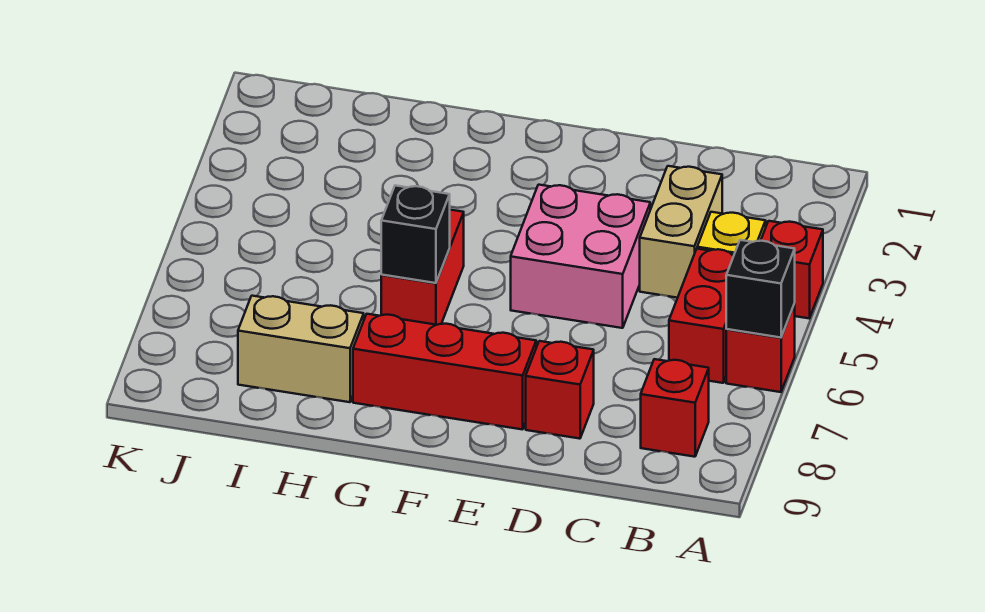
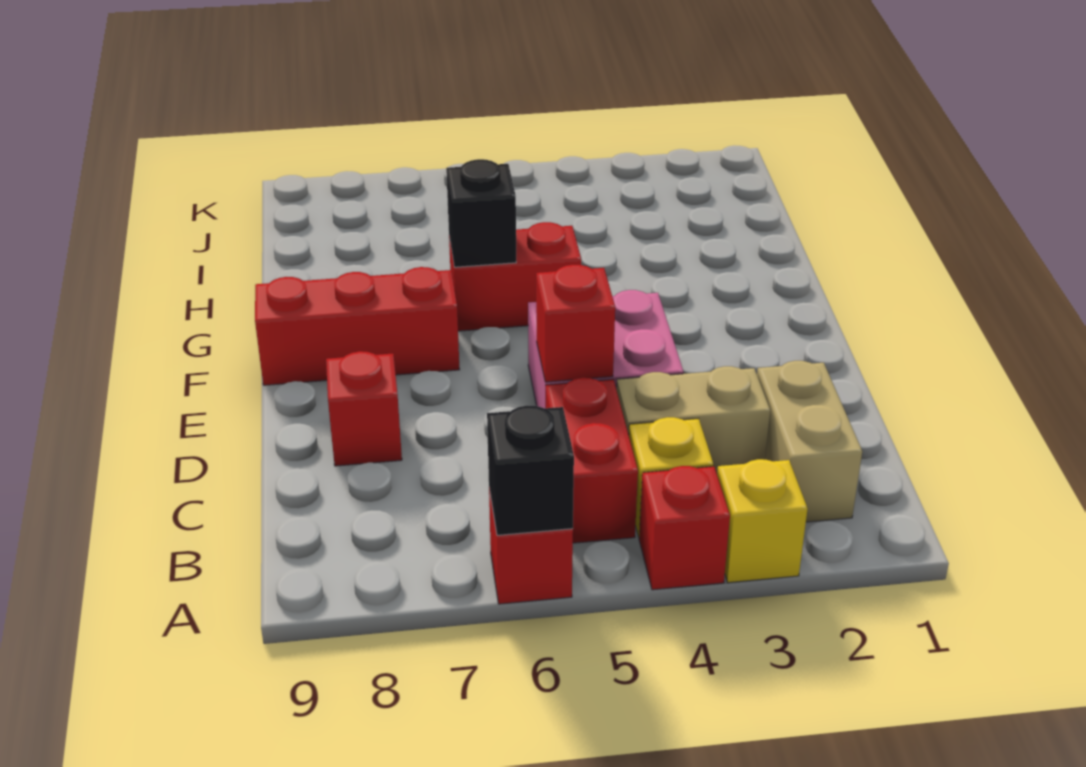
none -> yellow 1x1 brick [717,459,808,583]
red 1x2 brick [669,249,734,383] -> red 1x2 brick turned to [546,378,638,543]
red 1x1 brick [641,359,709,457] -> red 1x1 brick moved to [536,265,615,382]
red 1x3 brick [353,314,536,430] -> red 1x3 brick turned to [255,267,460,385]
tan 1x2 brick [238,296,364,402] -> tan 1x2 brick moved to [757,361,862,522]

